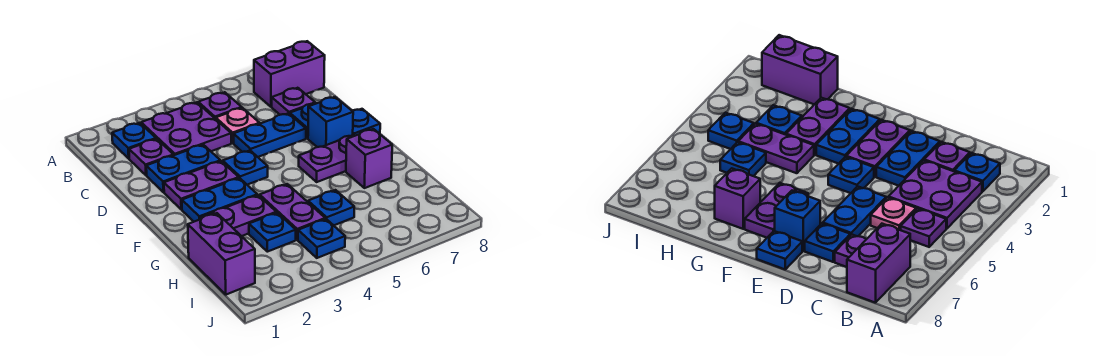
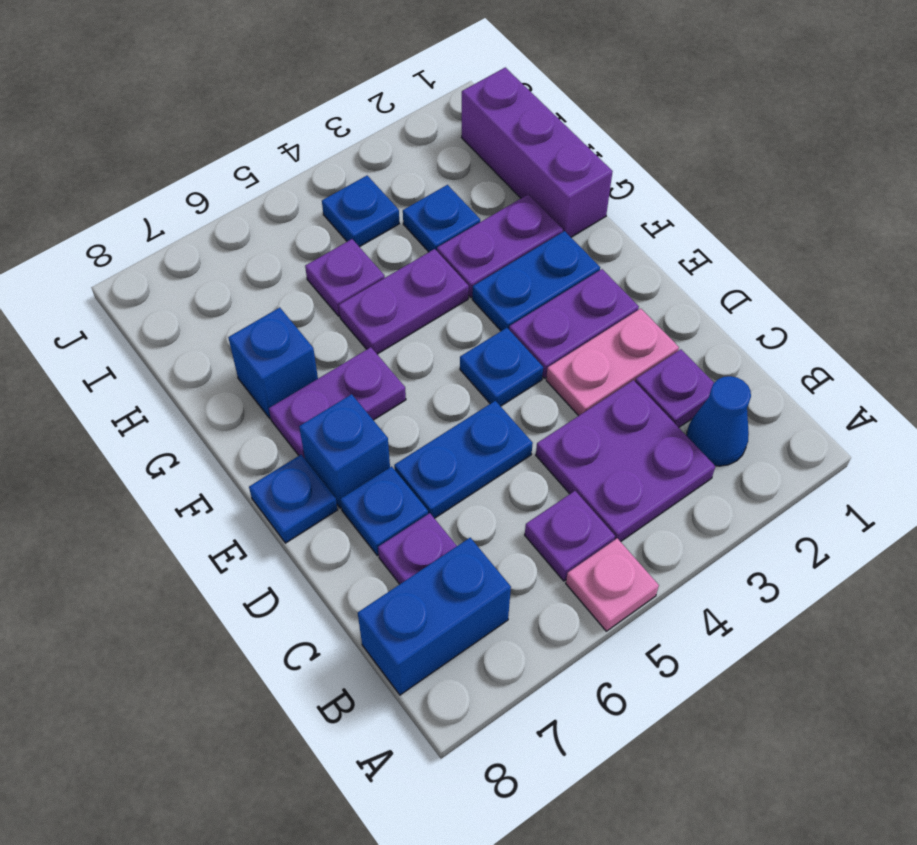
blue 1x1 plate [112,123,156,158] -> blue 1x1 cone [687,376,751,466]
purple 1x2 brick [254,41,325,107] -> blue 1x2 brick [358,538,511,695]
pink 1x1 plate [216,108,260,143] -> pink 1x1 plate moved to [566,538,659,631]
blue 1x2 plate [146,145,220,192] -> pink 1x2 plate [546,309,679,416]
purple 1x2 plate [260,184,325,240] -> purple 1x2 plate turned to [339,249,469,354]
purple 1x1 brick [346,129,392,188] -> blue 1x1 brick [228,308,318,419]
purple 1x2 brick [188,213,255,295] -> purple 1x3 brick [462,67,613,237]
blue 1x1 plate [308,190,354,225] -> purple 1x1 plate [305,239,385,316]

